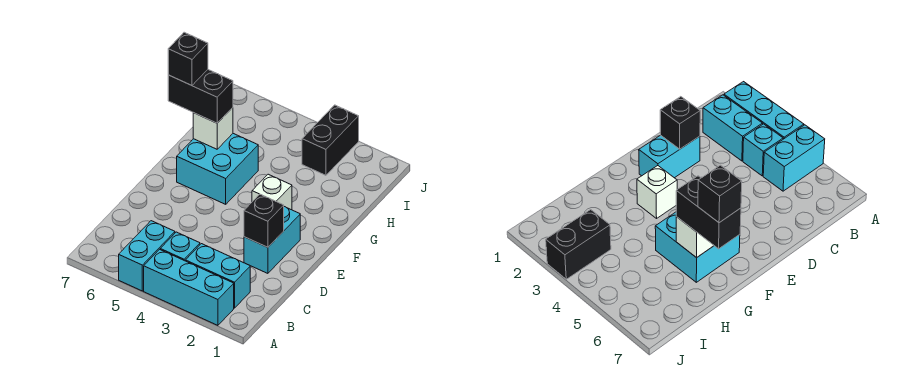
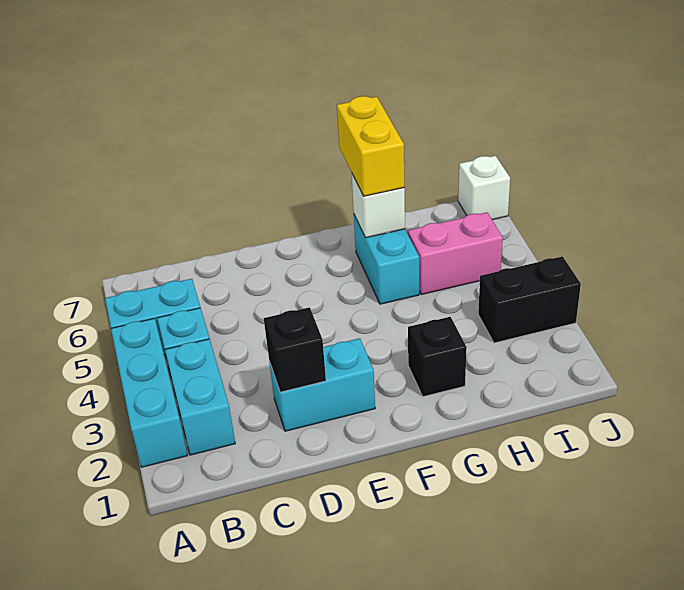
white 1x1 brick [252,174,292,210] -> white 1x1 brick moved to [458,156,510,220]
cyan 2x2 brick [177,134,258,204] -> cyan 1x2 brick [354,215,419,304]
black 1x2 brick [168,70,233,123] -> yellow 1x2 brick [337,96,404,196]
black 1x1 brick [168,32,208,85] -> black 1x1 brick moved to [408,317,467,397]
none -> pink 1x2 brick [407,212,503,295]

